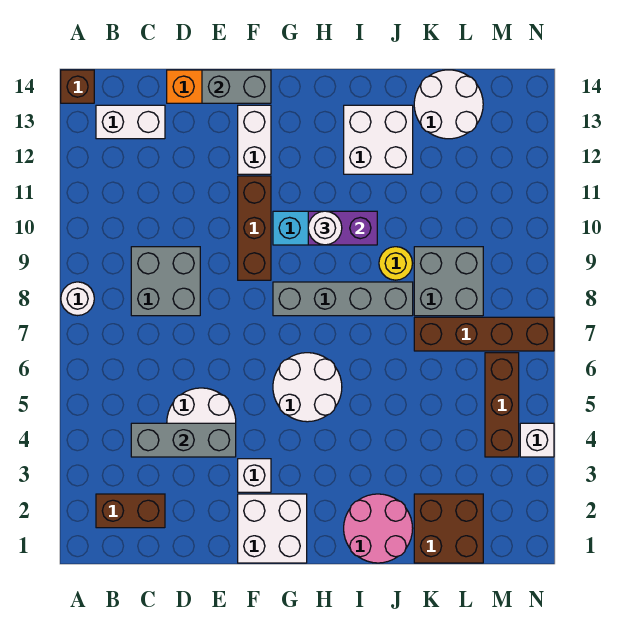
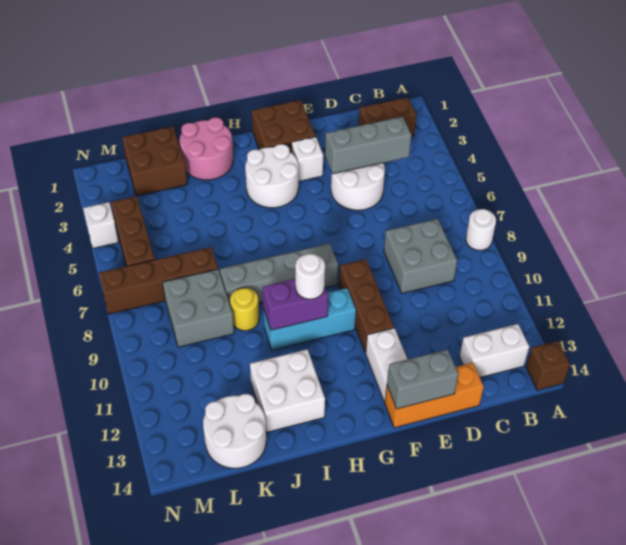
white 2x2 brick [238,494,307,563] -> brown 2x2 brick [252,100,316,153]
white 2x2 round brick [273,353,342,422] -> white 2x2 round brick moved to [245,144,299,208]

